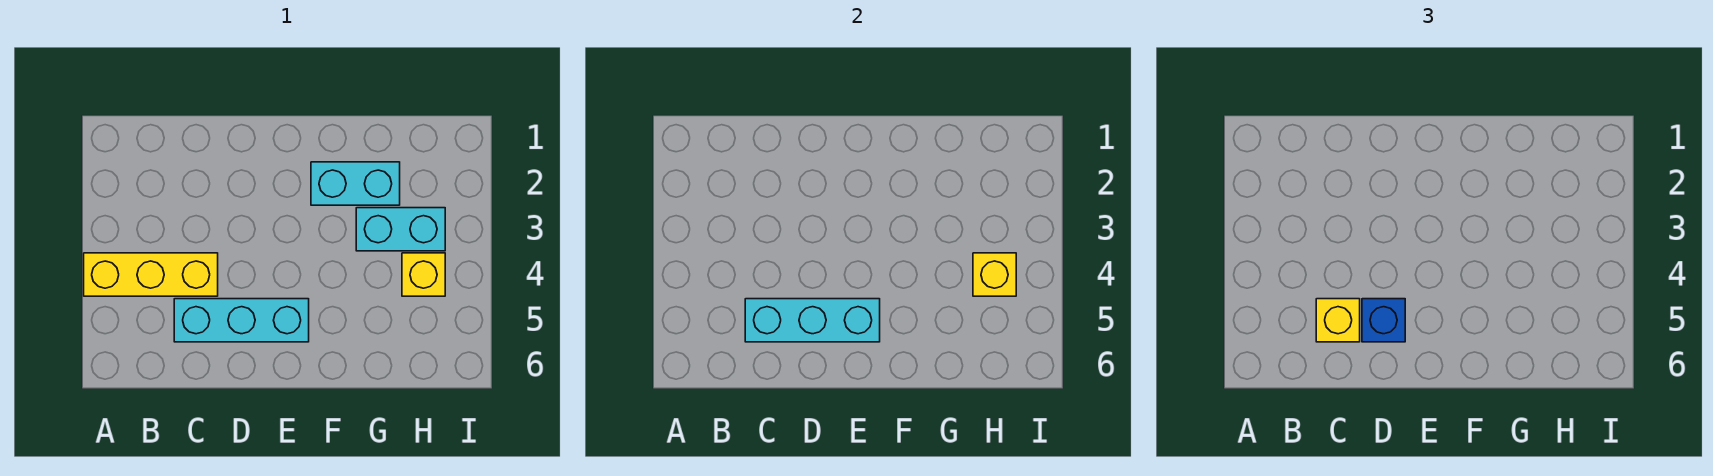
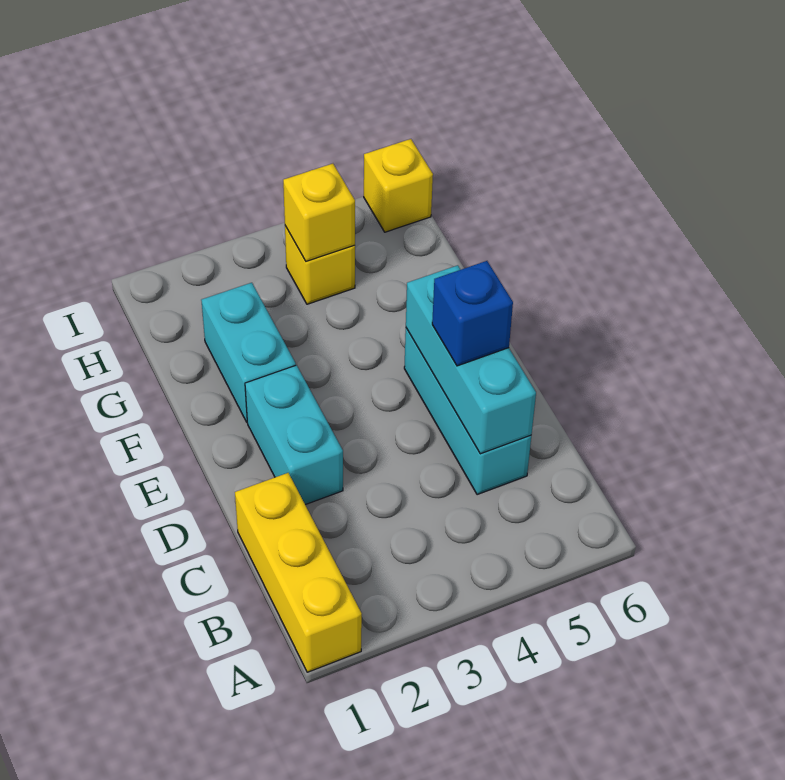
yellow 1x3 brick [84,253,218,296] -> yellow 1x3 brick moved to [235,473,362,672]
yellow 1x1 brick [1316,299,1360,342] -> yellow 1x1 brick moved to [364,139,433,232]
cyan 1x2 brick [356,208,445,251] -> cyan 1x2 brick moved to [245,365,343,505]

